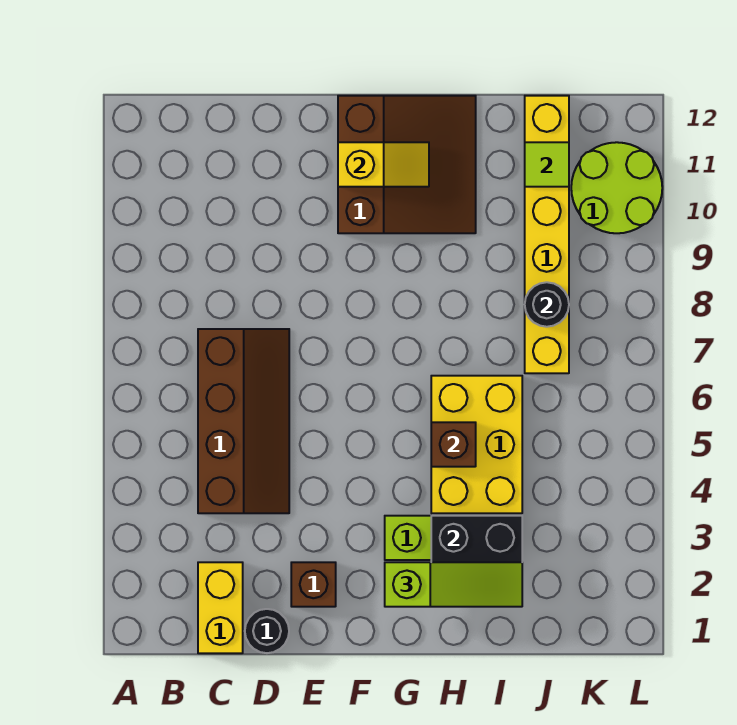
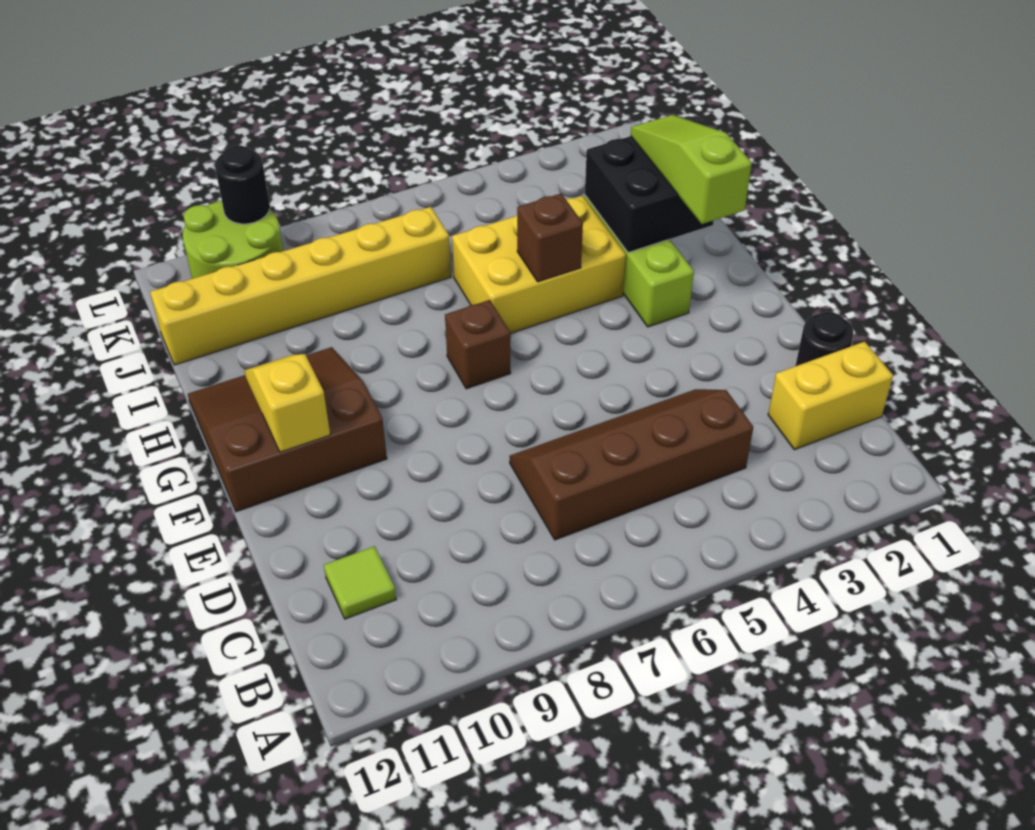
brown 1x1 brick [291,562,336,607] -> brown 1x1 brick moved to [445,300,511,389]
black 1x1 round brick [525,282,569,327] -> black 1x1 round brick moved to [215,146,270,224]
lime 1x1 tile [525,142,569,187] -> lime 1x1 tile moved to [324,546,396,619]

